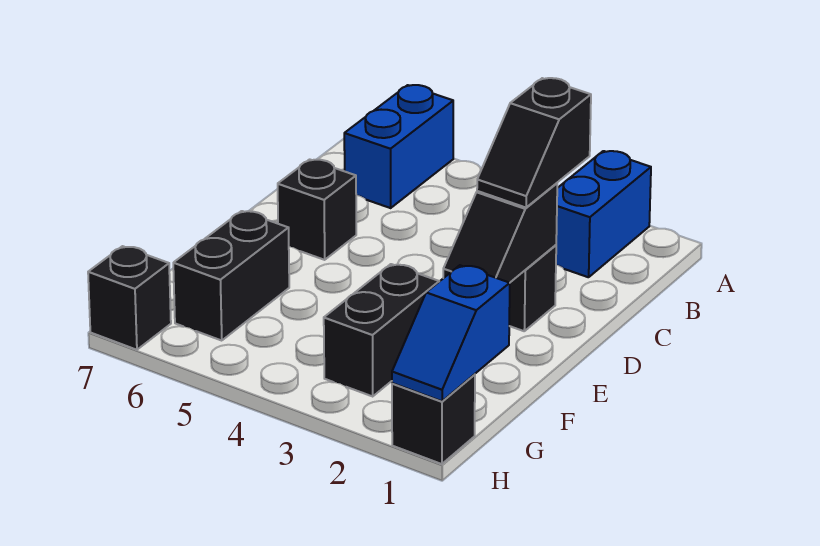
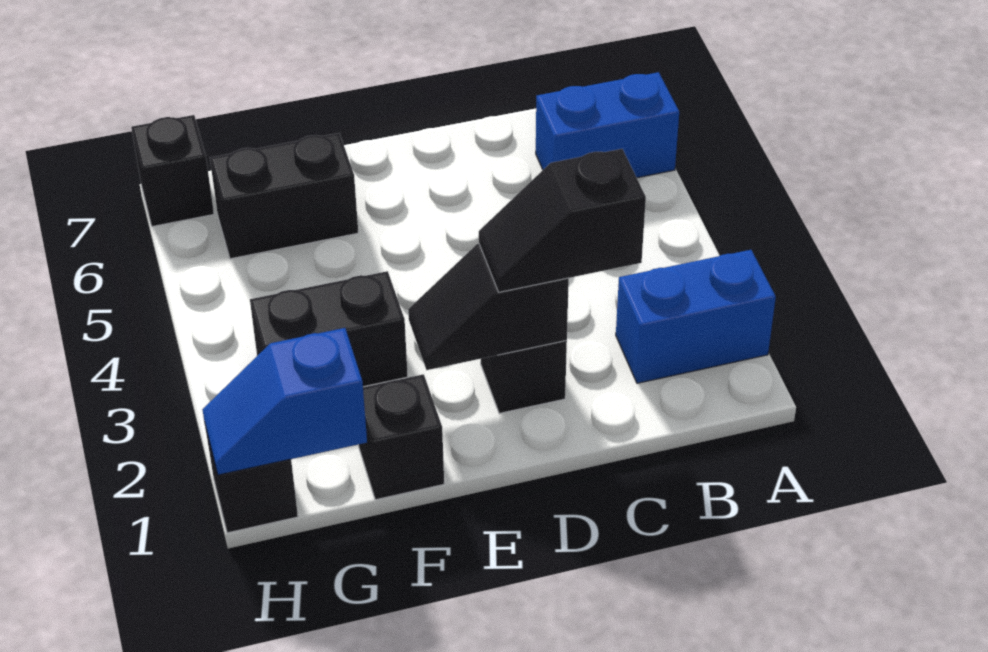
black 1x1 brick [278,159,356,260] -> black 1x1 brick moved to [359,374,444,500]

